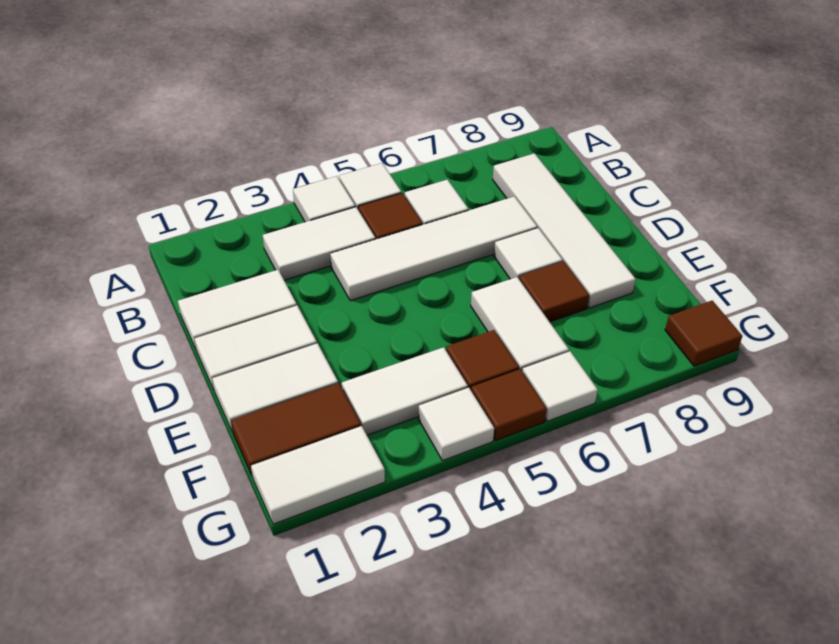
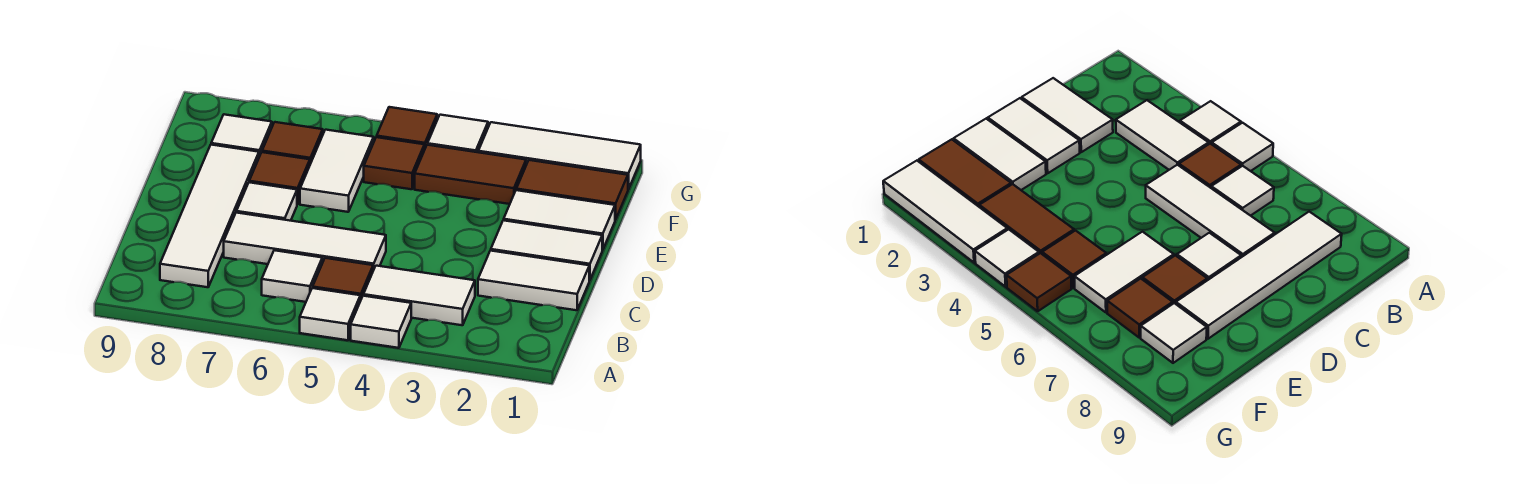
white 1x4 tile [330,196,537,301] -> white 1x3 tile [224,213,386,270]
white 1x2 tile [342,347,468,435] -> brown 1x2 tile [415,145,526,204]
white 1x2 tile [251,426,385,524] -> white 1x3 tile [478,122,641,189]
white 1x1 tile [522,351,598,421] -> white 1x1 tile moved to [211,114,272,157]
brown 1x1 tile [665,301,742,366] -> brown 1x1 tile moved to [262,122,323,164]

